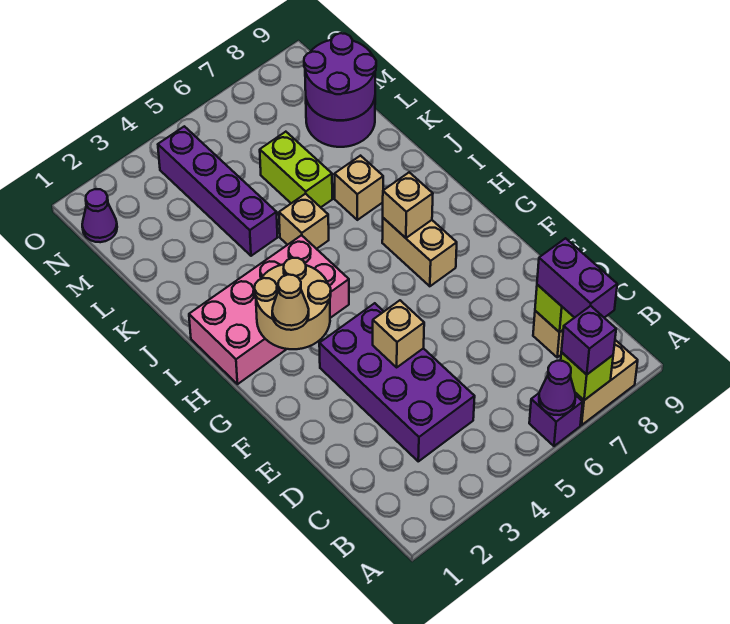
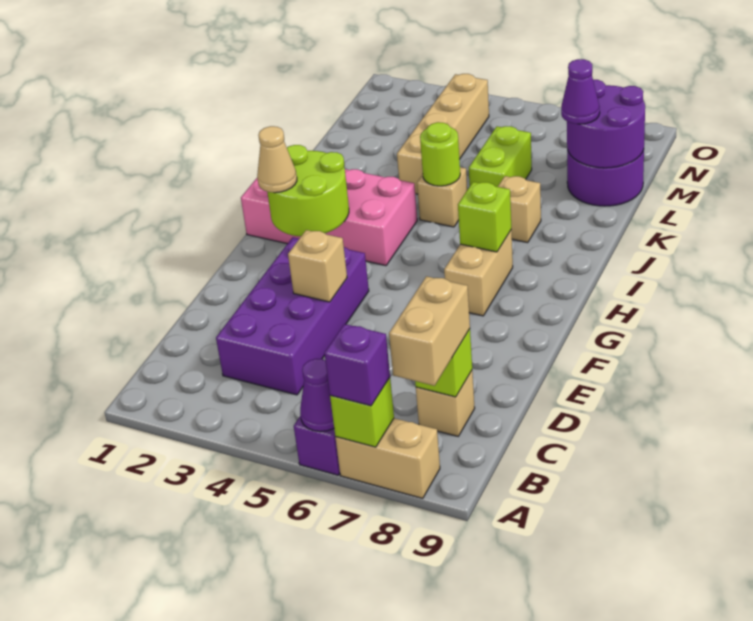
purple 1x2 brick [537,238,617,318] -> tan 1x2 brick [389,276,470,386]
tan 2x2 round brick [255,258,331,349] -> lime 2x2 round brick [267,145,349,236]
tan 1x1 brick [383,172,433,238] -> lime 1x1 brick [458,182,511,252]
none -> lime 1x1 round brick [420,122,460,186]
purple 1x4 brick [158,126,278,256] -> tan 1x4 brick [397,74,489,194]
purple 1x1 cone [82,189,117,242] -> purple 1x1 cone moved to [561,59,600,124]

